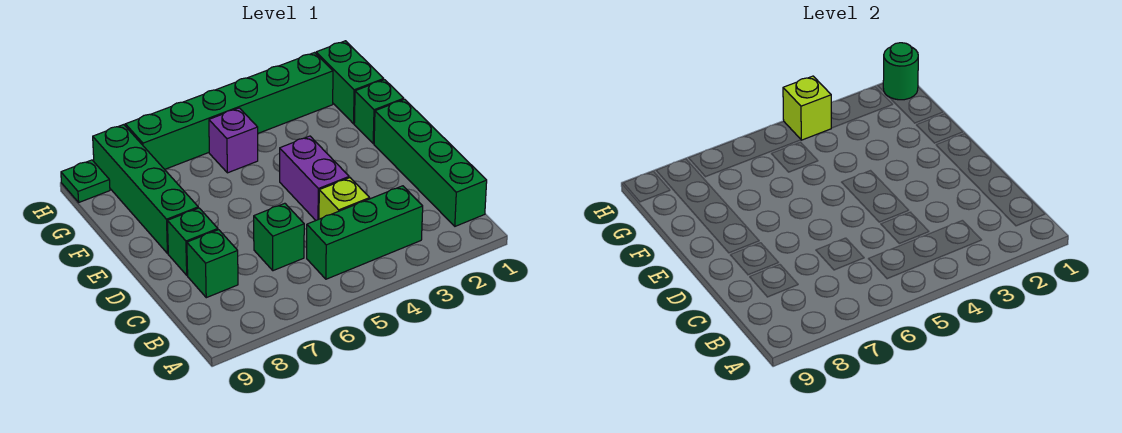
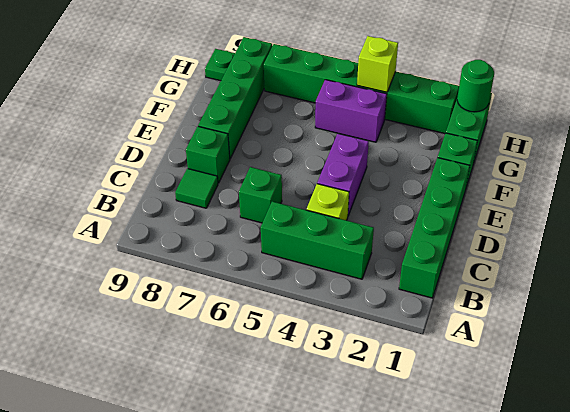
green 1x1 brick [187,230,238,298] -> green 1x1 tile [175,169,218,208]
purple 1x1 brick [209,108,258,173] -> purple 1x2 brick [315,80,387,142]

